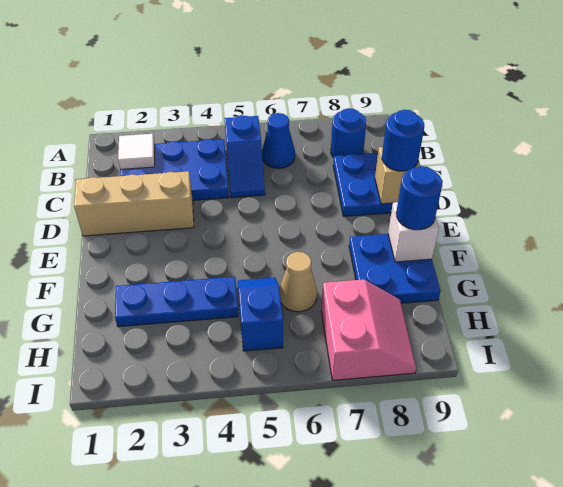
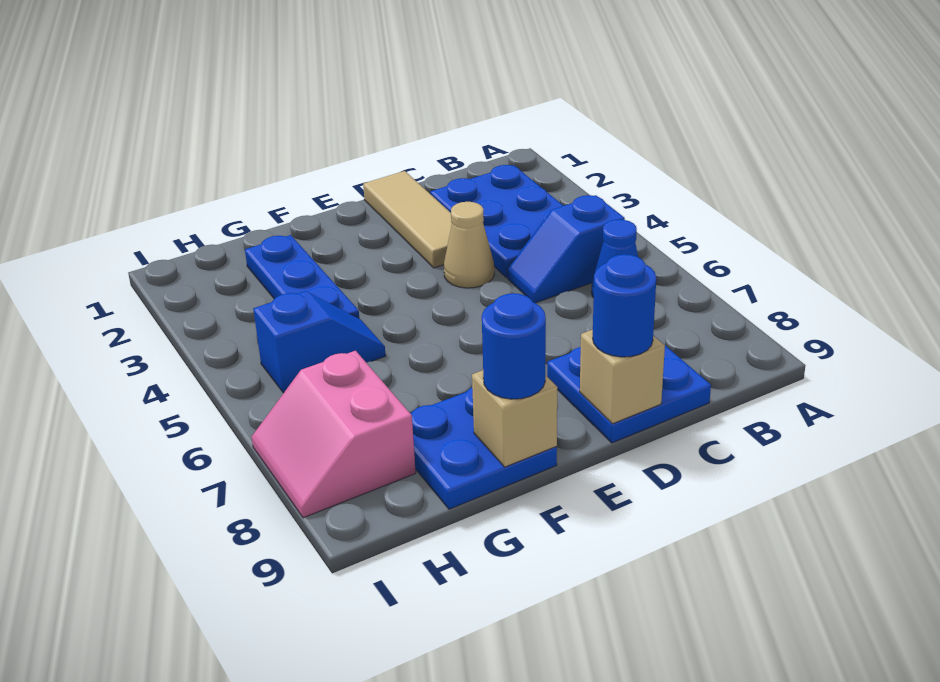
white 1x1 tile [118,134,155,169] -> none
blue 1x1 round brick [331,108,366,158] -> none
tan 1x3 brick [74,171,194,236] -> tan 1x3 tile [363,171,452,268]
white 1x1 brick [388,202,439,262] -> tan 1x1 brick [472,370,557,467]
tan 1x1 cone [279,252,317,312] -> tan 1x1 cone moved to [444,202,494,288]
pink 2x2 slope [321,279,416,380] -> pink 2x2 slope turned to [252,351,416,518]

